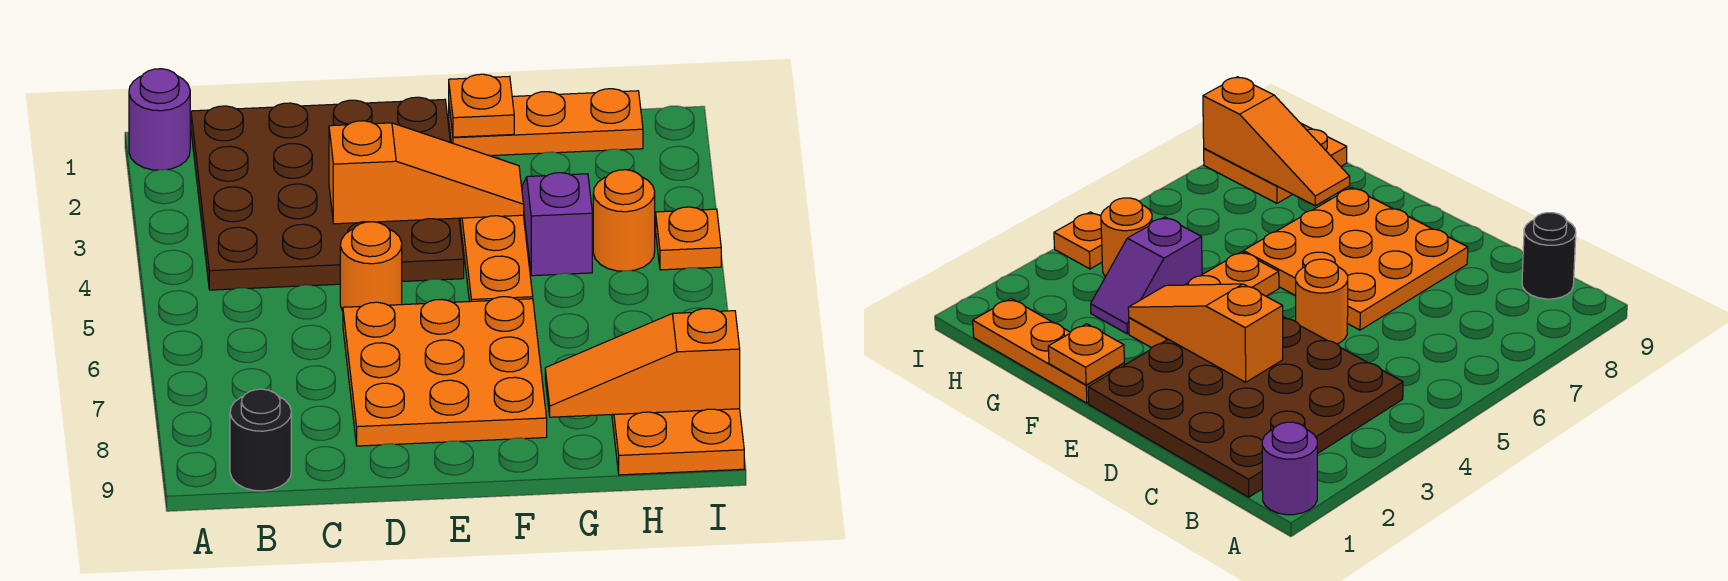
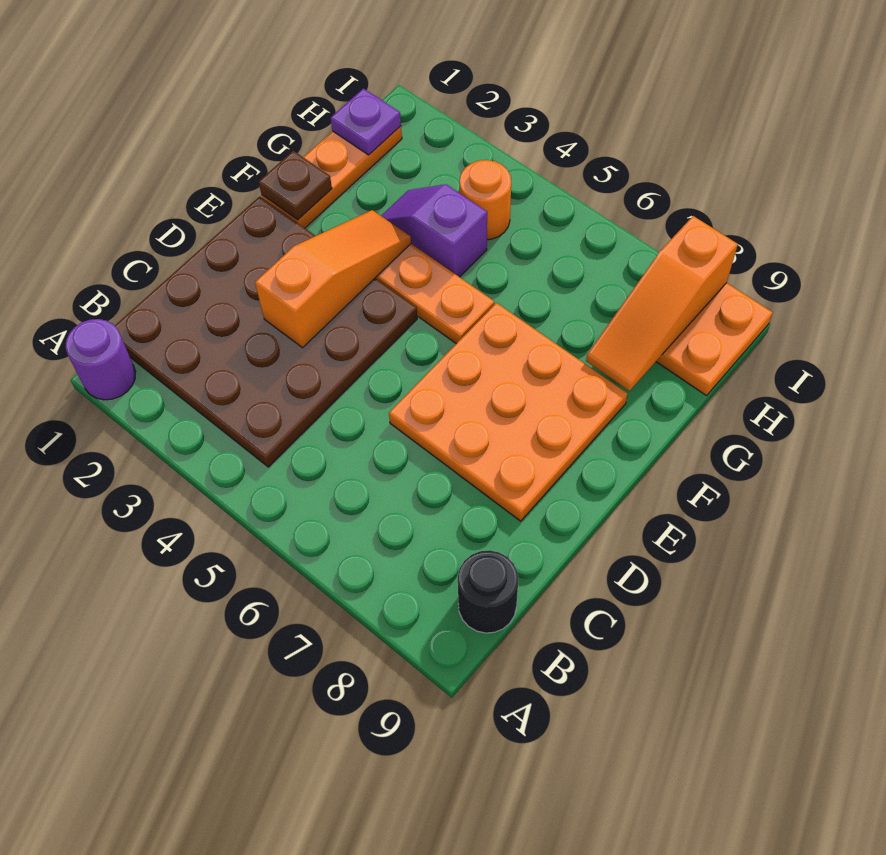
orange 1x1 round brick [340,222,402,311] -> none
orange 1x1 plate [449,74,514,137] -> brown 1x1 plate [259,151,332,220]
none -> purple 1x1 plate [331,89,401,155]
orange 1x1 plate [656,207,721,270] -> none

